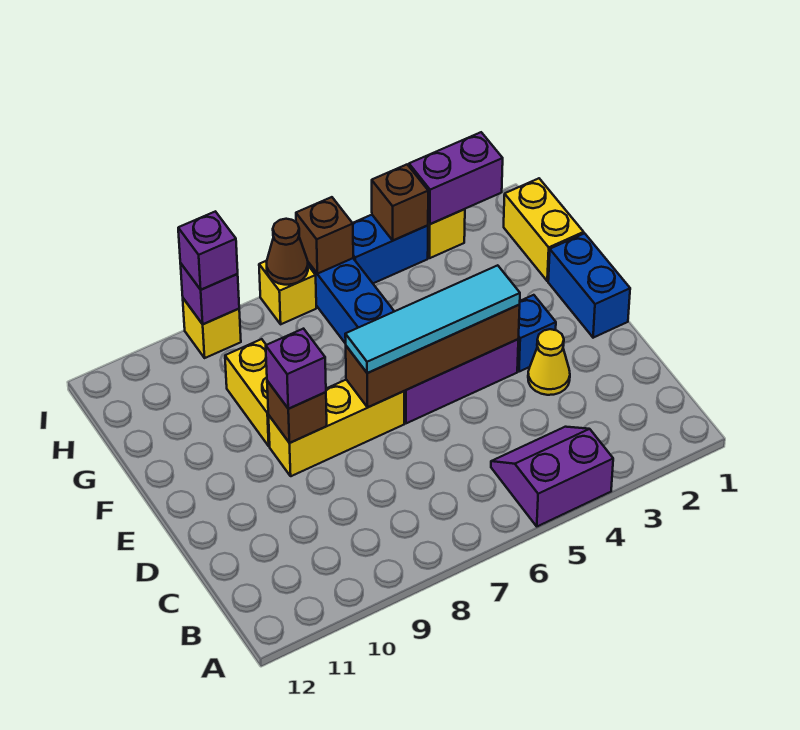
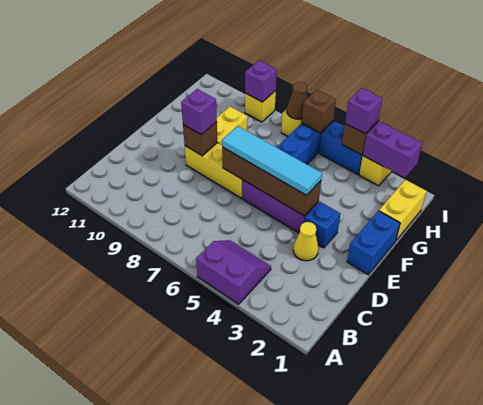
purple 1x1 brick [178,211,238,290] -> purple 1x1 brick moved to [345,88,382,134]

